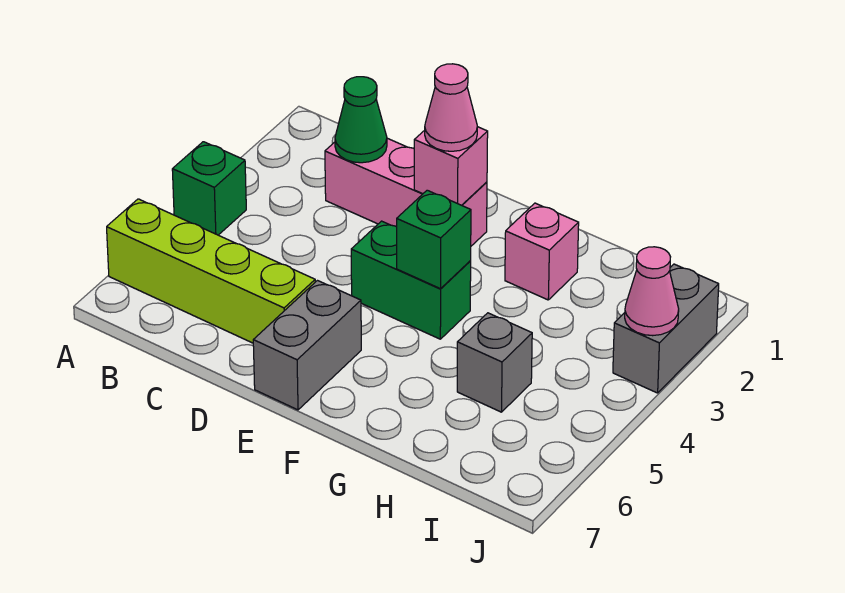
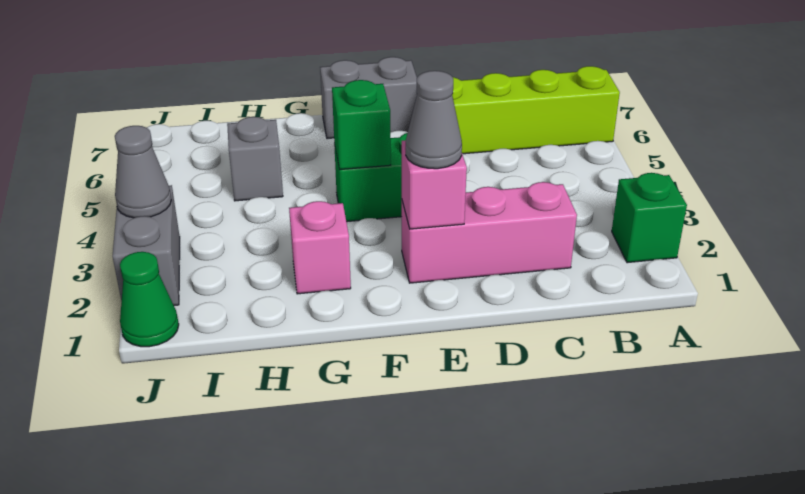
green 1x1 brick [172,142,246,235] -> green 1x1 brick moved to [612,173,687,263]
green 1x1 cone [335,77,387,163] -> green 1x1 cone moved to [120,252,179,347]
pink 1x1 cone [425,64,477,151] -> grey 1x1 cone [406,71,462,169]
grey 1x2 brick [253,281,361,410] -> grey 1x2 brick turned to [320,57,417,139]
pink 1x1 cone [625,247,679,336] -> grey 1x1 cone [115,126,171,218]

